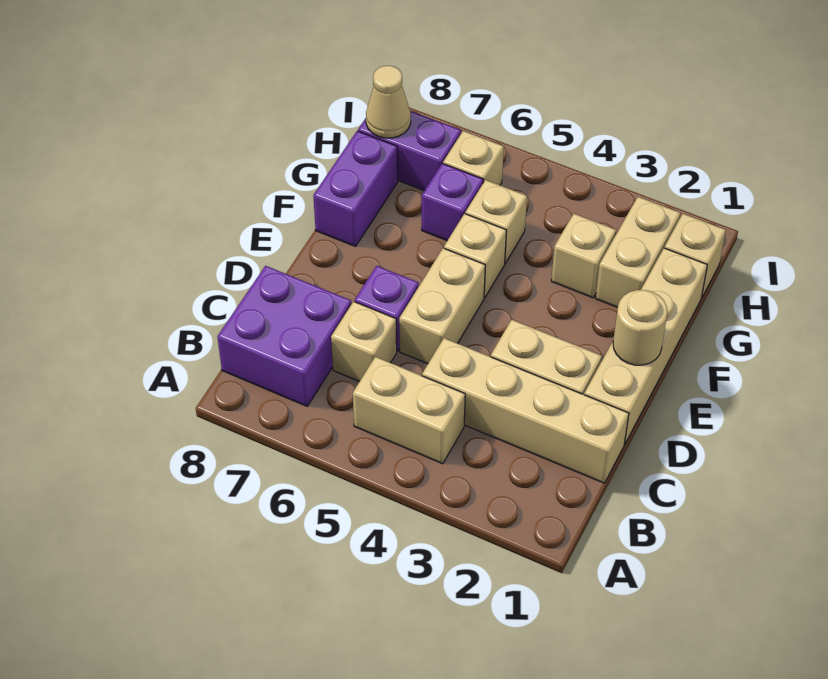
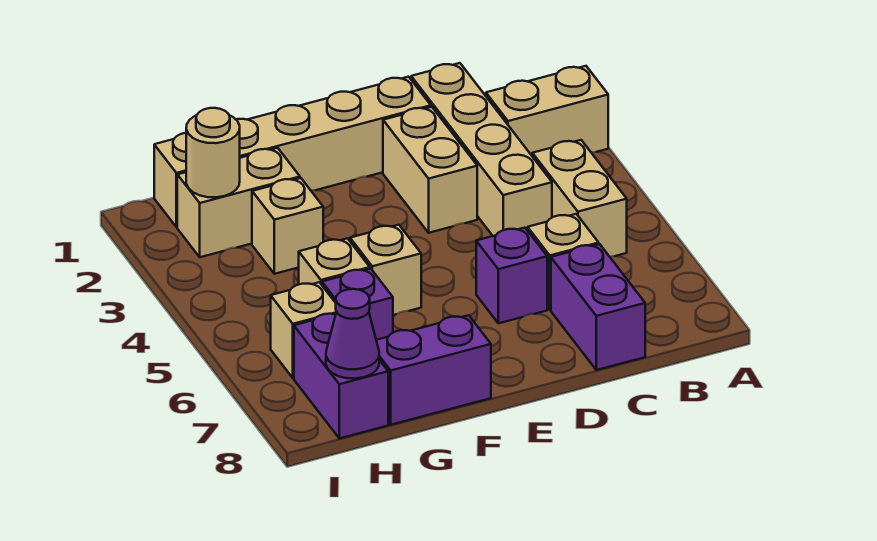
purple 2x2 brick [217,266,351,406] -> purple 1x2 brick [551,244,645,370]
tan 1x2 brick [399,248,485,364] -> tan 1x2 brick moved to [486,66,608,155]
tan 1x1 round brick [613,290,667,365] -> tan 1x1 round brick moved to [186,108,240,197]
tan 1x1 cone [366,66,411,138] -> purple 1x1 cone [326,289,379,379]

